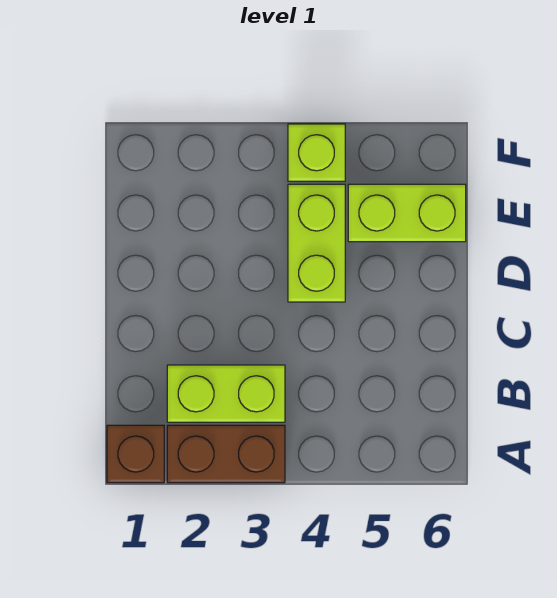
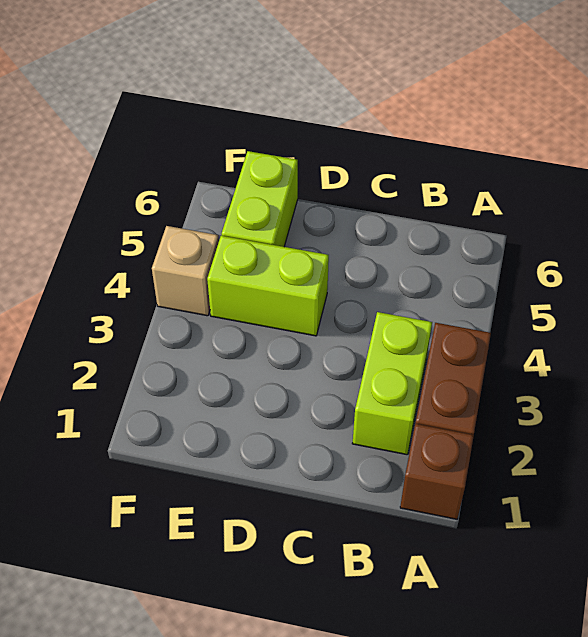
lime 1x1 brick [288,124,345,181] -> tan 1x1 brick [152,226,219,316]

